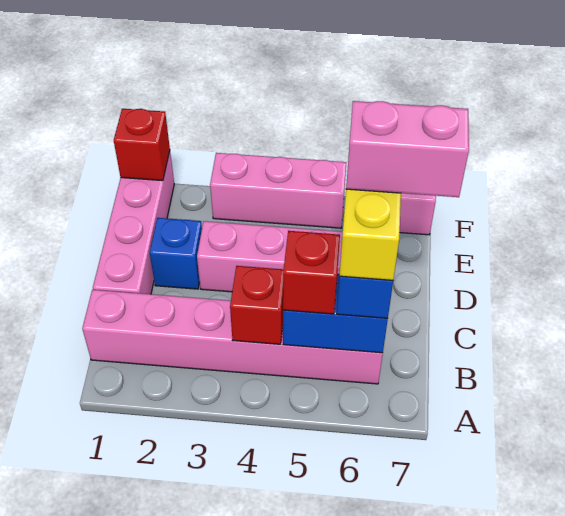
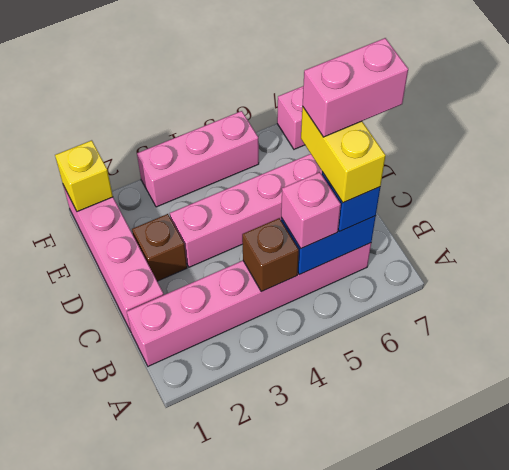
red 1x1 brick [230,266,283,344] -> brown 1x1 brick [242,218,299,292]
red 1x1 brick [283,231,340,314] -> pink 1x1 brick [281,172,341,248]
blue 1x1 brick [150,218,202,289] -> brown 1x1 brick [132,214,187,281]
red 1x1 brick [114,109,170,181] -> yellow 1x1 brick [55,140,113,212]

